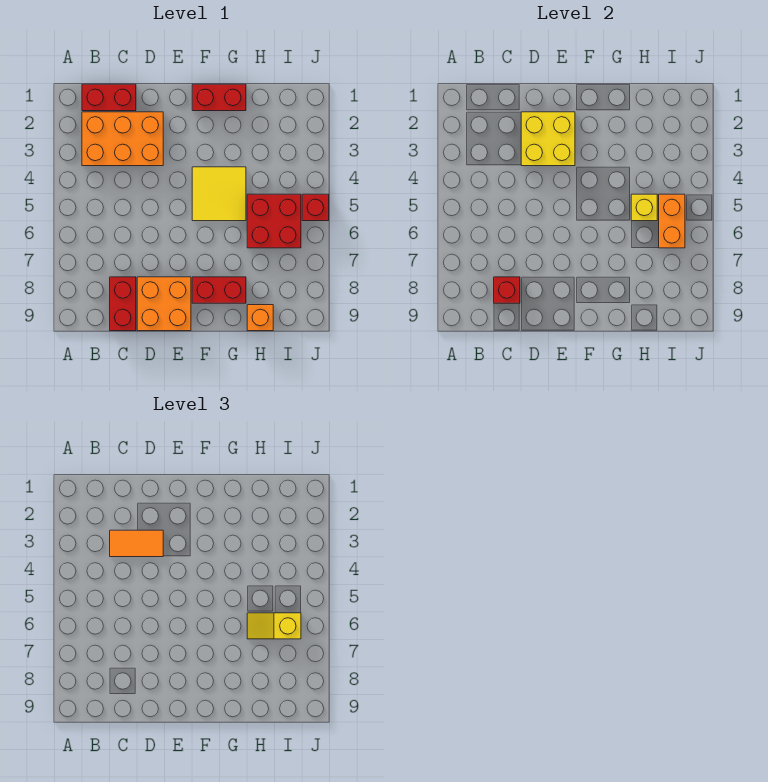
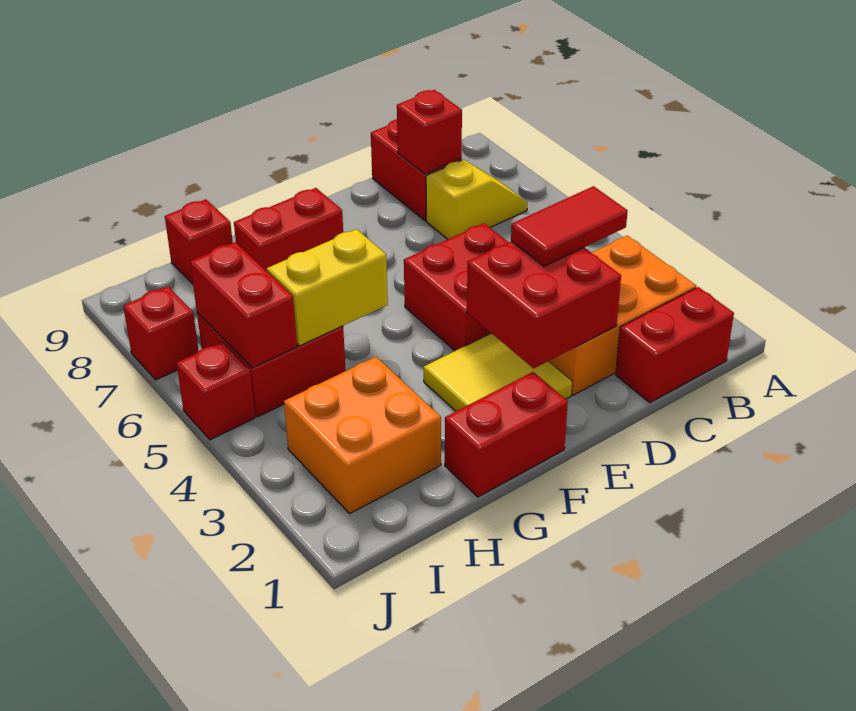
orange 1x2 tile [110,530,163,557] -> red 1x2 tile [511,186,628,266]
yellow 2x2 brick [521,112,575,166] -> red 2x2 brick [467,241,621,368]
none -> red 2x2 brick [404,223,508,351]
orange 2x2 brick [137,277,191,331] -> orange 2x2 brick moved to [284,357,441,513]
yellow 2x2 tile [192,167,246,221] -> yellow 2x2 tile moved to [424,333,572,411]
yellow 1x1 brick [631,194,657,221] -> yellow 1x2 brick [267,229,388,346]
yellow 1x2 slope [247,613,301,639] -> yellow 1x2 slope moved to [426,160,527,239]
orange 1x1 brick [247,305,273,331] -> red 1x1 brick [165,199,233,284]
orange 1x2 brick [659,194,685,248] -> red 1x2 brick [190,242,297,368]
none -> red 1x1 brick [123,286,199,380]

